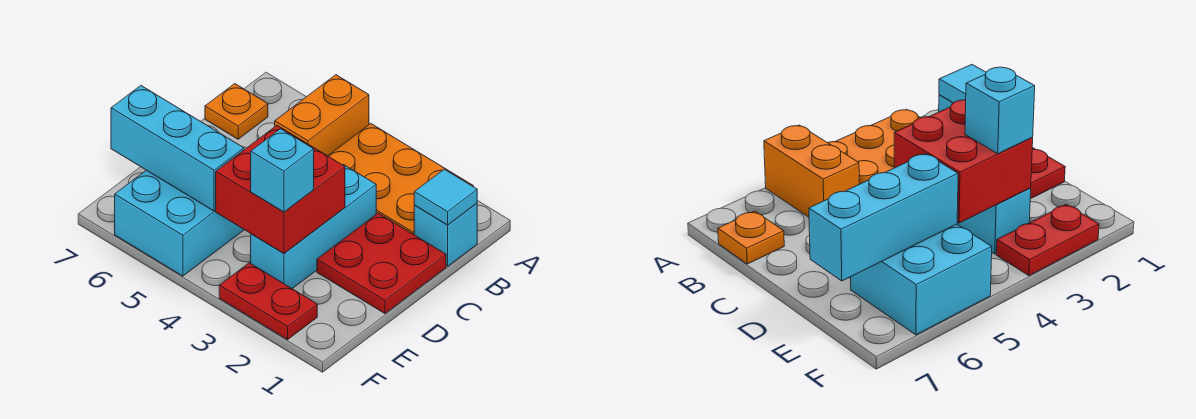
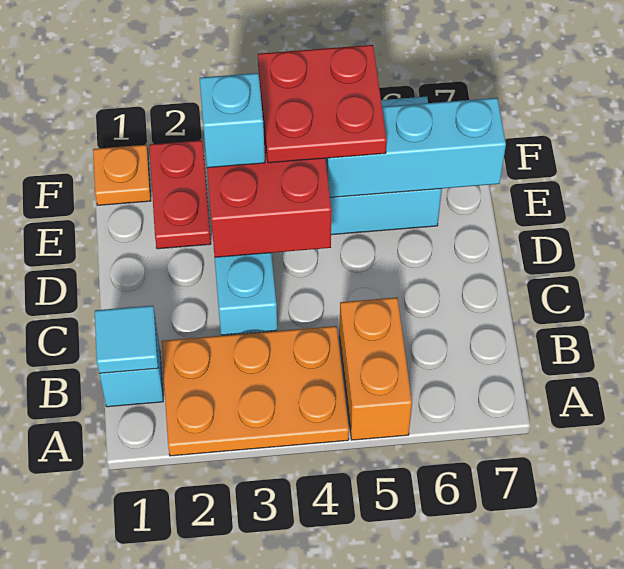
orange 1x1 plate [205,84,268,139] -> orange 1x1 plate moved to [93,145,151,205]
red 2x2 plate [317,213,446,313] -> red 2x2 plate moved to [258,45,387,163]
red 1x2 plate [219,263,317,340] -> red 1x2 plate turned to [149,140,211,249]

